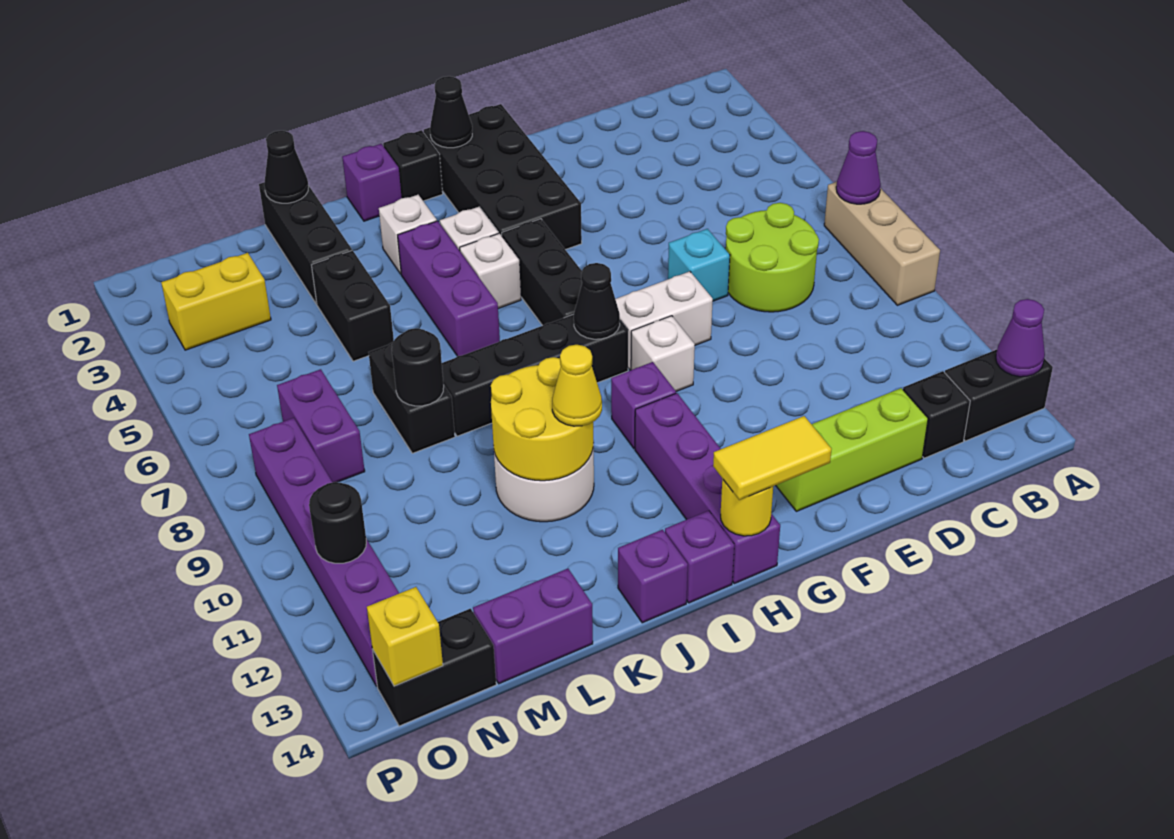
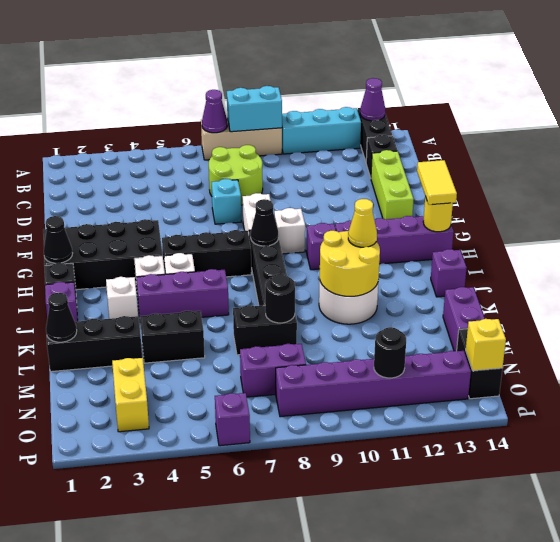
none -> cyan 1x2 brick [227,86,282,132]
none -> cyan 1x3 brick [282,107,361,154]
purple 1x1 brick [665,511,734,603] -> purple 1x1 brick moved to [215,393,250,446]

